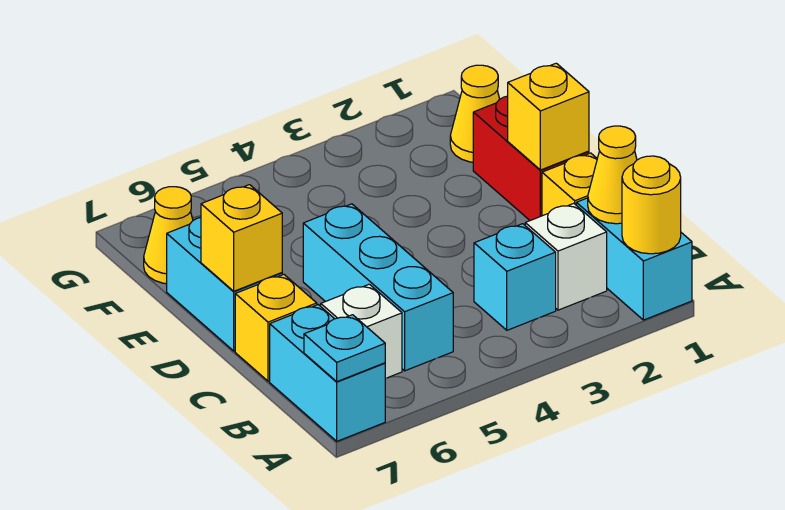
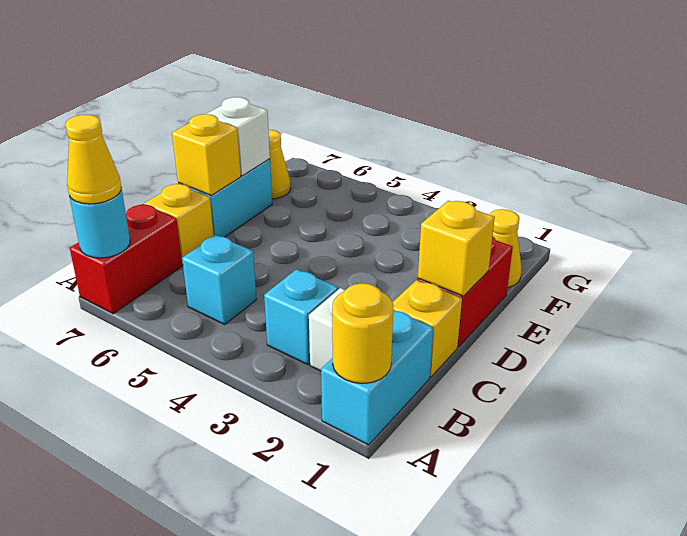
cyan 1x2 brick [270,305,385,441] -> red 1x2 brick [70,204,182,314]
cyan 1x1 plate [304,315,385,382] -> cyan 1x1 round brick [69,188,130,258]
yellow 1x1 cone [588,126,637,224] -> yellow 1x1 cone moved to [65,115,121,204]
cyan 1x3 brick [303,204,453,371] -> cyan 1x1 brick [182,235,256,324]
white 1x1 brick [321,284,402,378] -> white 1x1 brick moved to [207,97,270,176]

